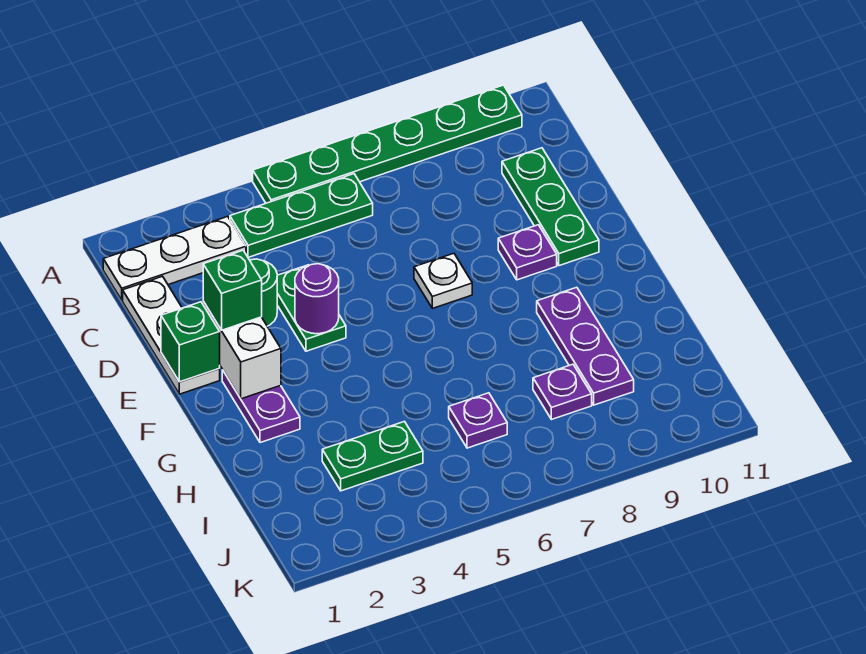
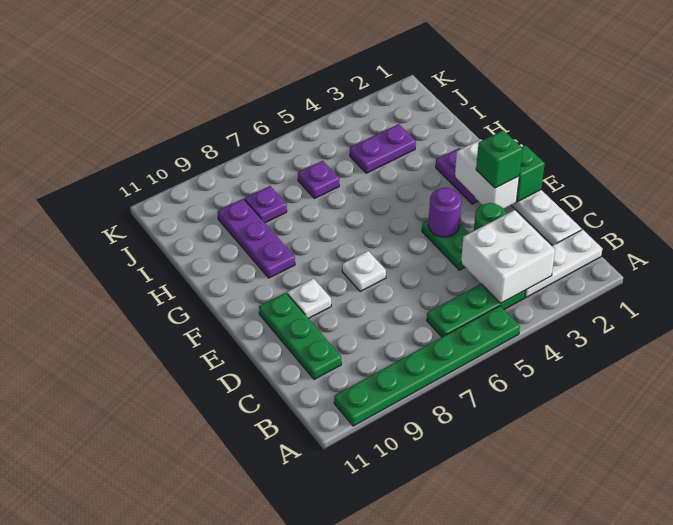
none -> white 2x2 brick [461,210,555,304]
purple 1x1 plate [498,225,557,280] -> white 1x1 plate [287,278,331,319]
green 1x2 plate [322,421,423,491] -> purple 1x2 plate [350,124,416,173]

